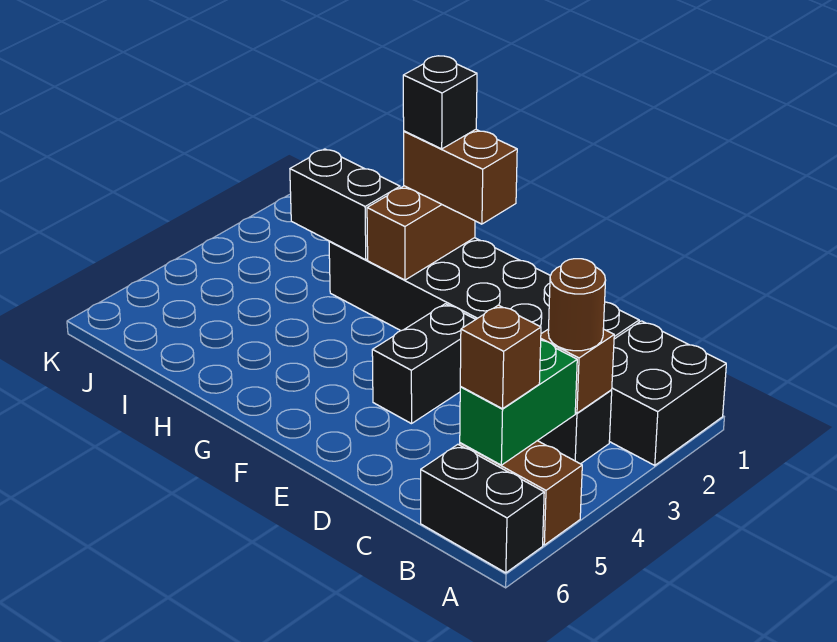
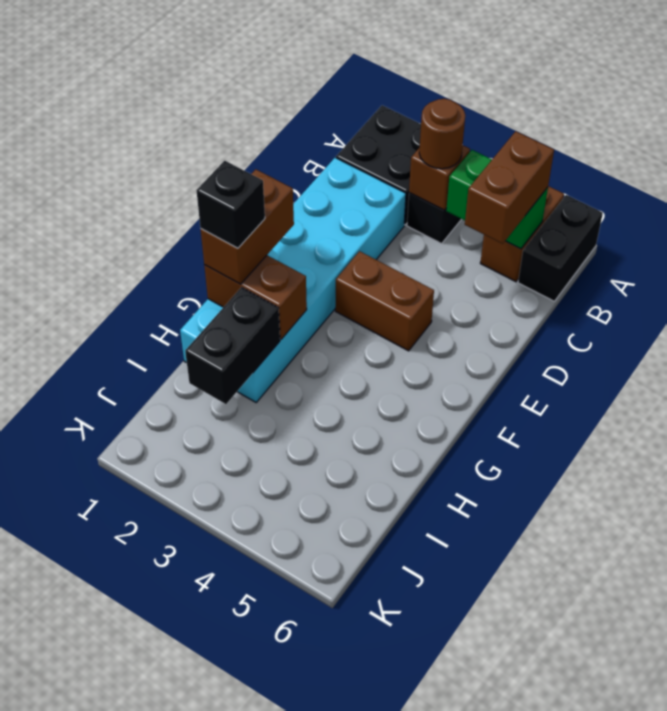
brown 1x1 brick [460,305,541,409] -> brown 1x2 brick [465,131,554,244]
black 2x6 brick [329,238,639,339] -> cyan 2x6 brick [180,158,406,402]
black 1x2 brick [372,304,476,424] -> brown 1x2 brick [335,251,434,351]

